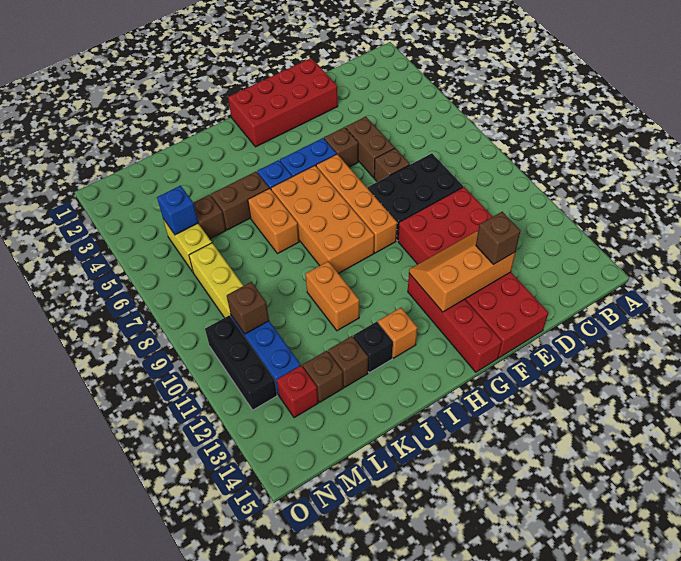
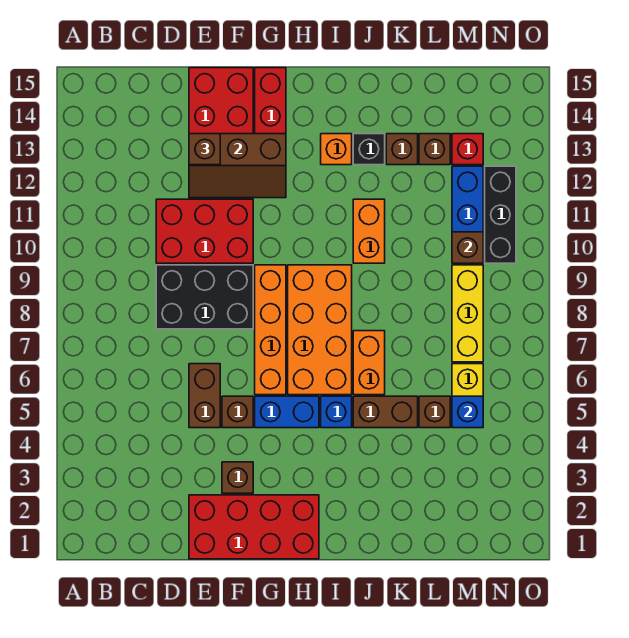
brown 1x1 brick [374,148,410,182] -> brown 1x1 brick moved to [222,462,253,493]
orange 2x3 slope [409,231,515,312] -> brown 2x3 slope [189,134,286,198]

